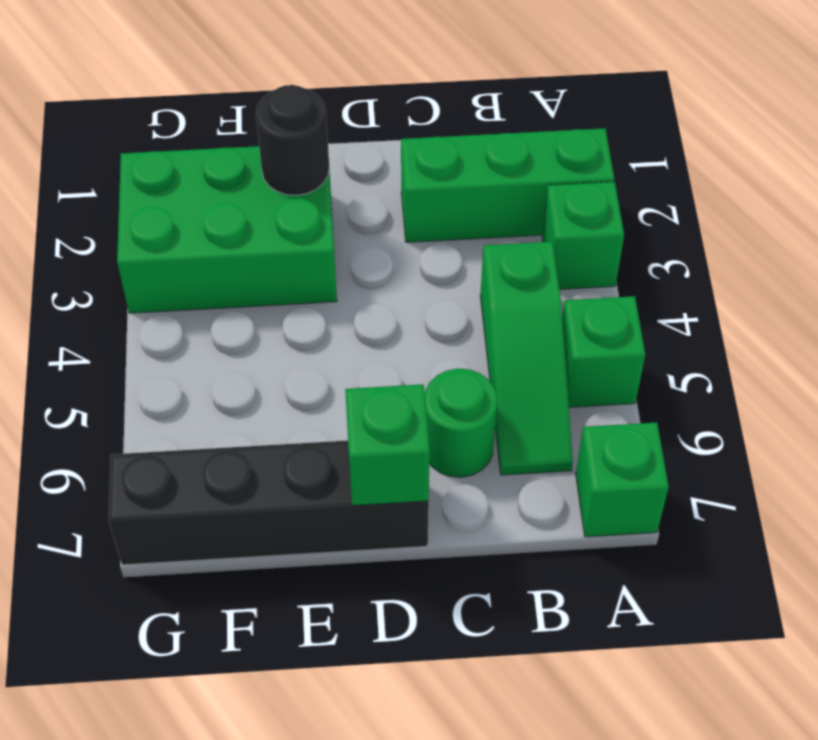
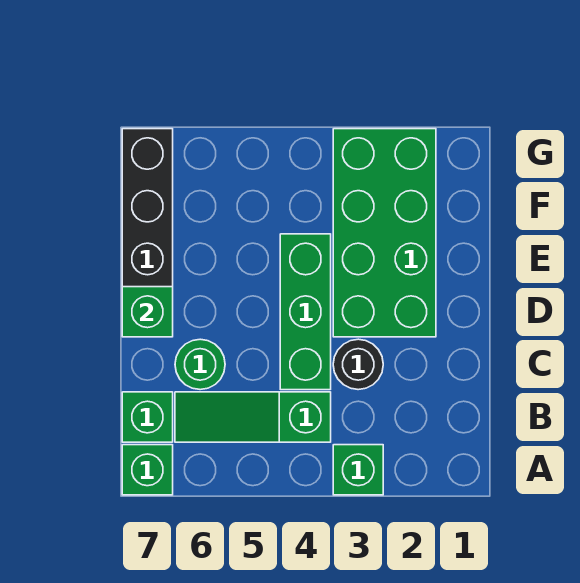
green 1x3 brick [401,128,614,242] -> green 1x3 brick moved to [280,234,331,390]
green 1x1 brick [562,296,645,407] -> green 1x1 brick moved to [122,392,173,442]
green 2x3 brick [117,146,337,313] -> green 2x4 brick [333,129,436,337]
black 1x1 round brick [256,85,329,195] -> black 1x1 round brick moved to [333,339,383,390]

